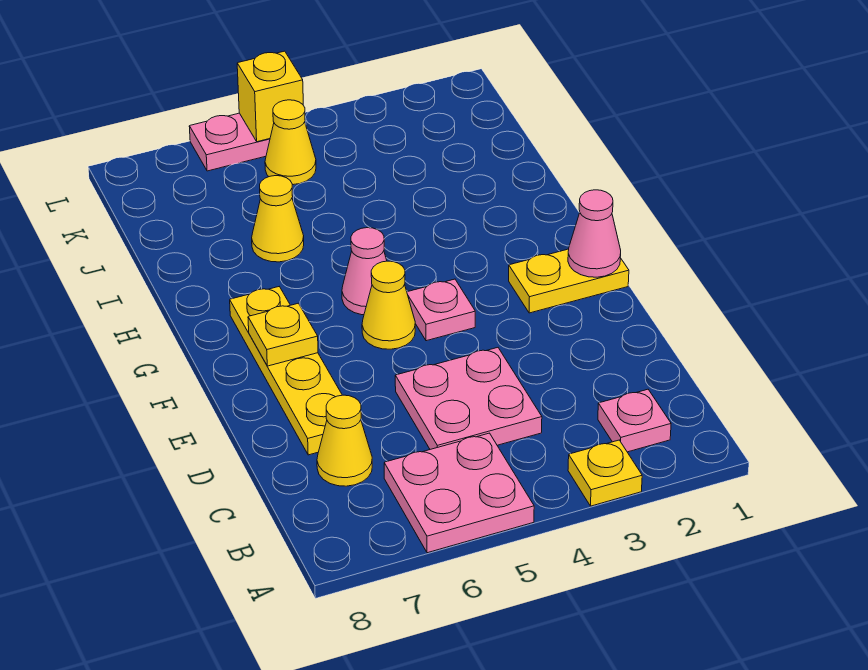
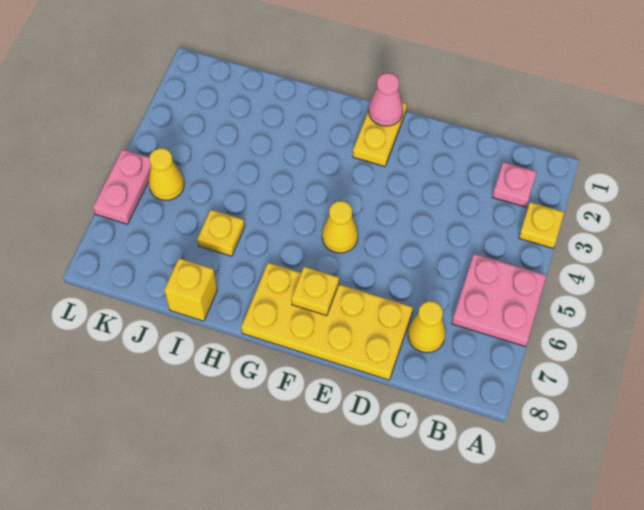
pink 2x2 plate [395,348,542,449] -> none
yellow 1x4 plate [230,287,342,455] -> yellow 2x4 plate [241,263,413,380]
pink 1x1 plate [407,279,475,341] -> none
pink 1x1 cone [342,228,387,315] -> none
yellow 1x1 cone [252,176,304,262] -> yellow 1x1 plate [197,210,245,256]
yellow 1x1 brick [237,51,303,142] -> yellow 1x1 brick moved to [164,258,217,321]

